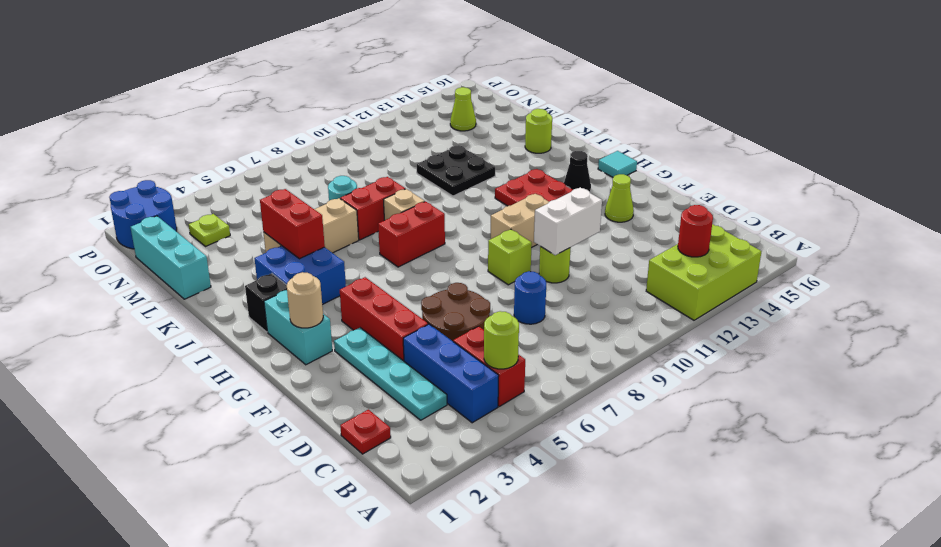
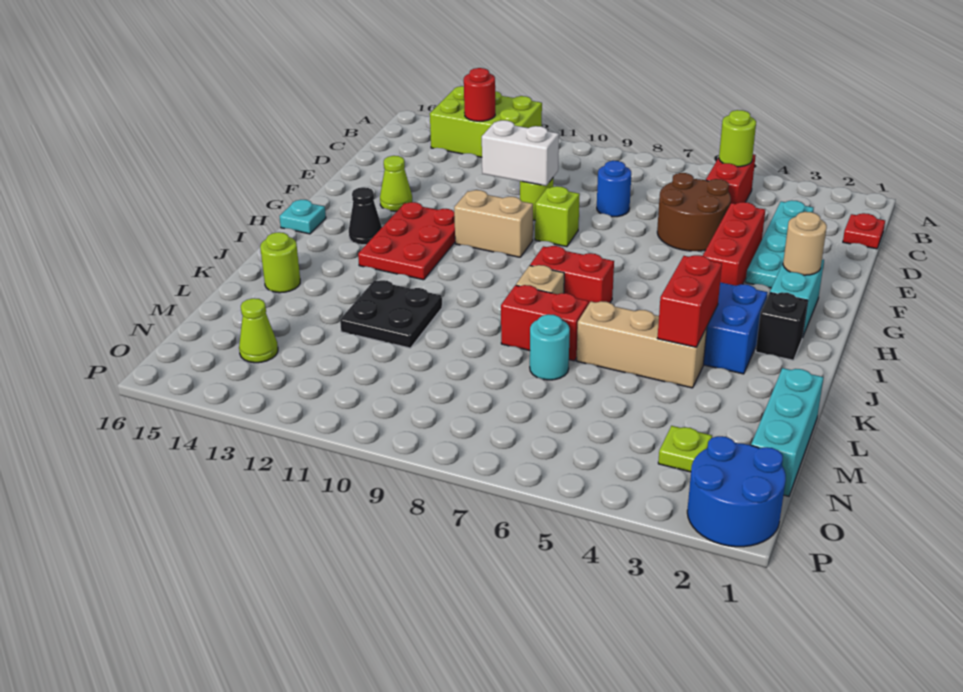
blue 1x3 brick [403,324,499,423] -> none
cyan 1x1 tile [598,151,637,177] -> cyan 1x1 plate [279,200,326,234]

